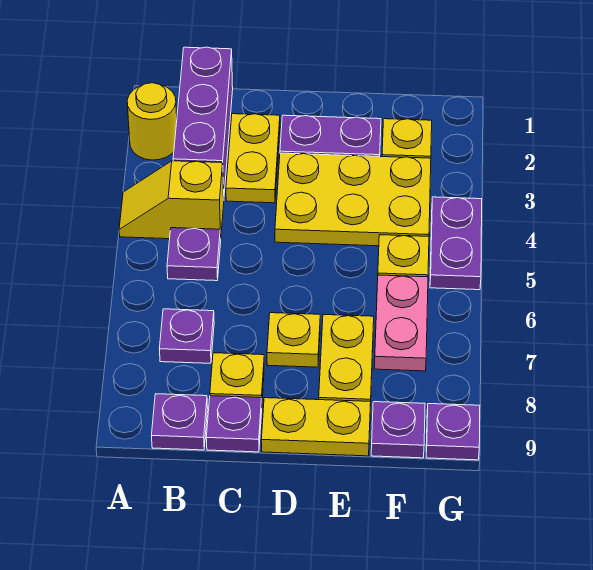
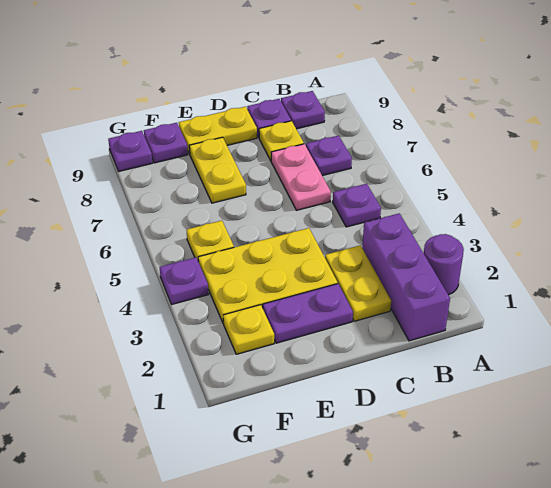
yellow 1x1 round brick [127,83,177,160] -> purple 1x1 round brick [424,234,464,295]
yellow 1x2 slope [119,161,224,239] -> none
yellow 1x1 plate [267,313,320,367] -> none
pink 1x2 plate [374,275,428,371] -> pink 1x2 plate moved to [271,144,331,210]
purple 1x2 plate [430,197,482,290] -> purple 1x1 plate [160,257,209,304]

